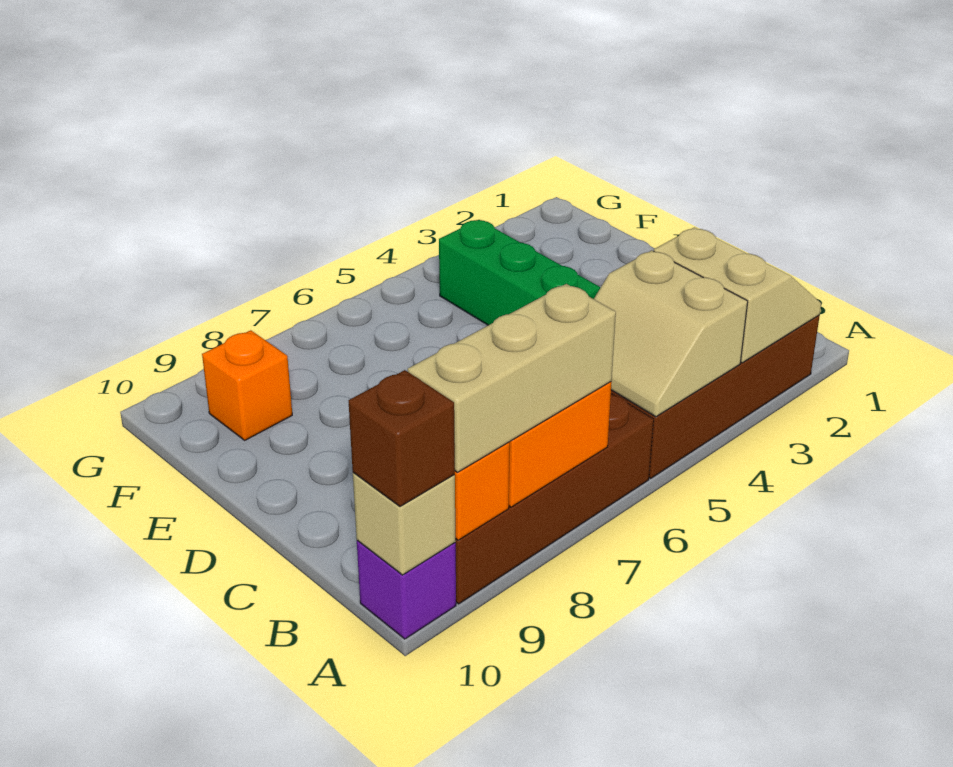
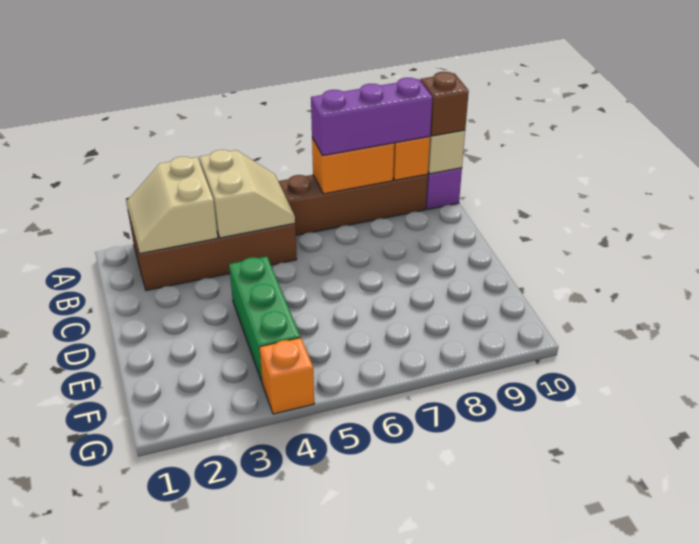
tan 1x3 brick [408,284,616,472] -> purple 1x3 brick [311,78,432,156]
orange 1x1 brick [202,330,292,440] -> orange 1x1 brick moved to [259,338,314,414]

